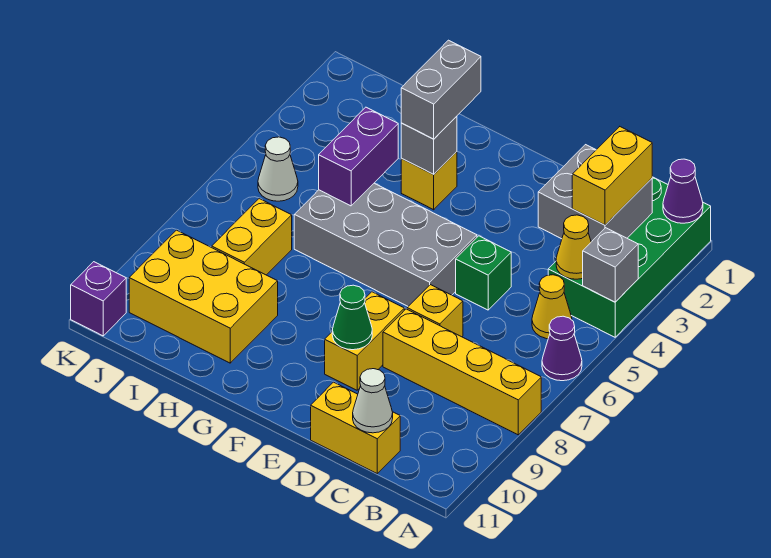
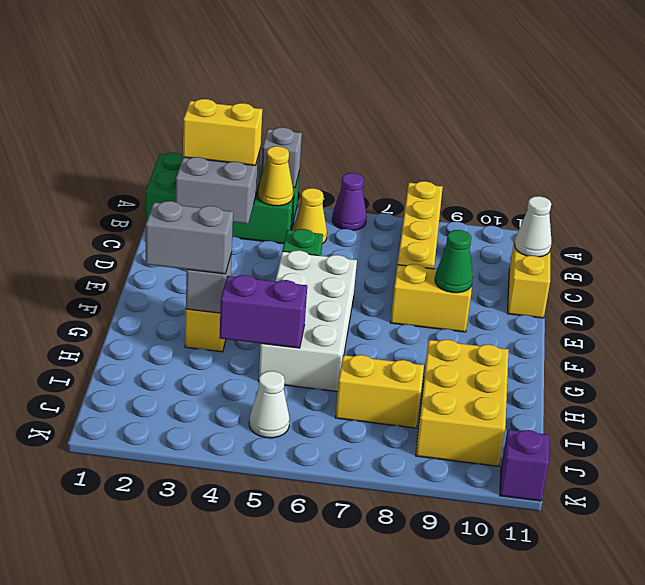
purple 1x1 cone [663,159,703,223] -> none
yellow 1x1 brick [407,285,463,337] -> none
grey 2x4 brick [294,183,477,306] -> white 2x4 brick [259,250,357,392]

